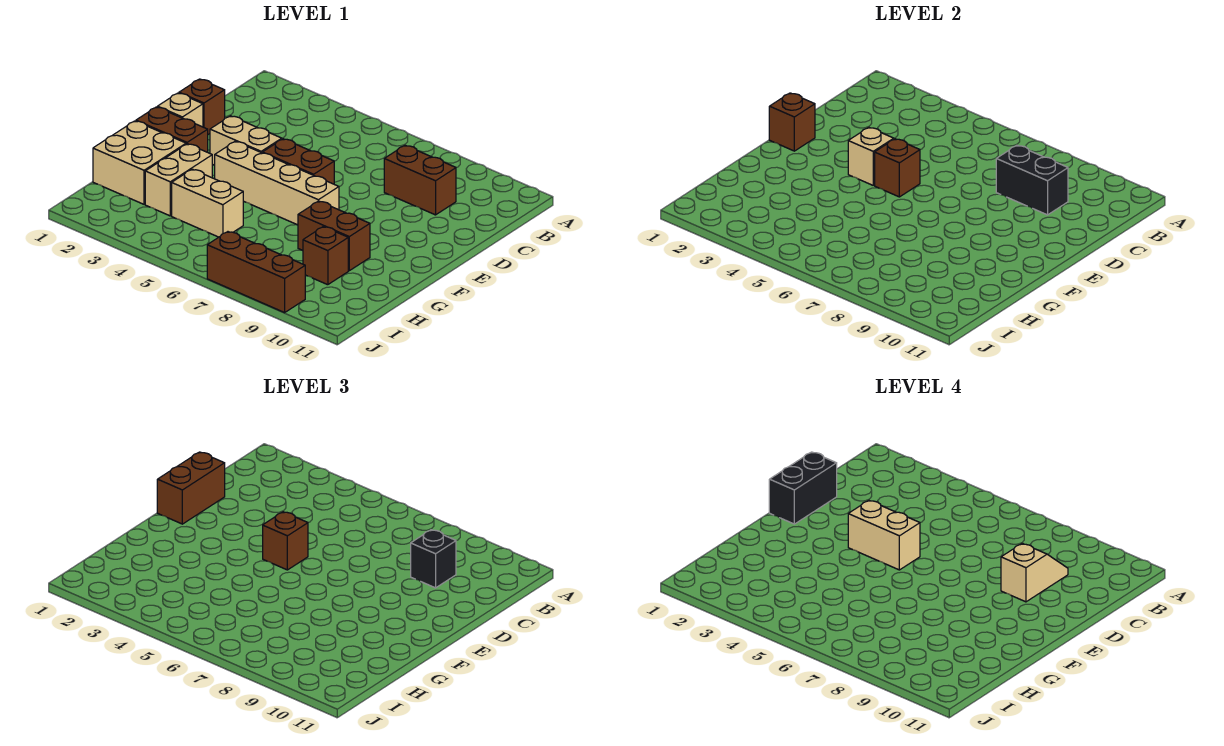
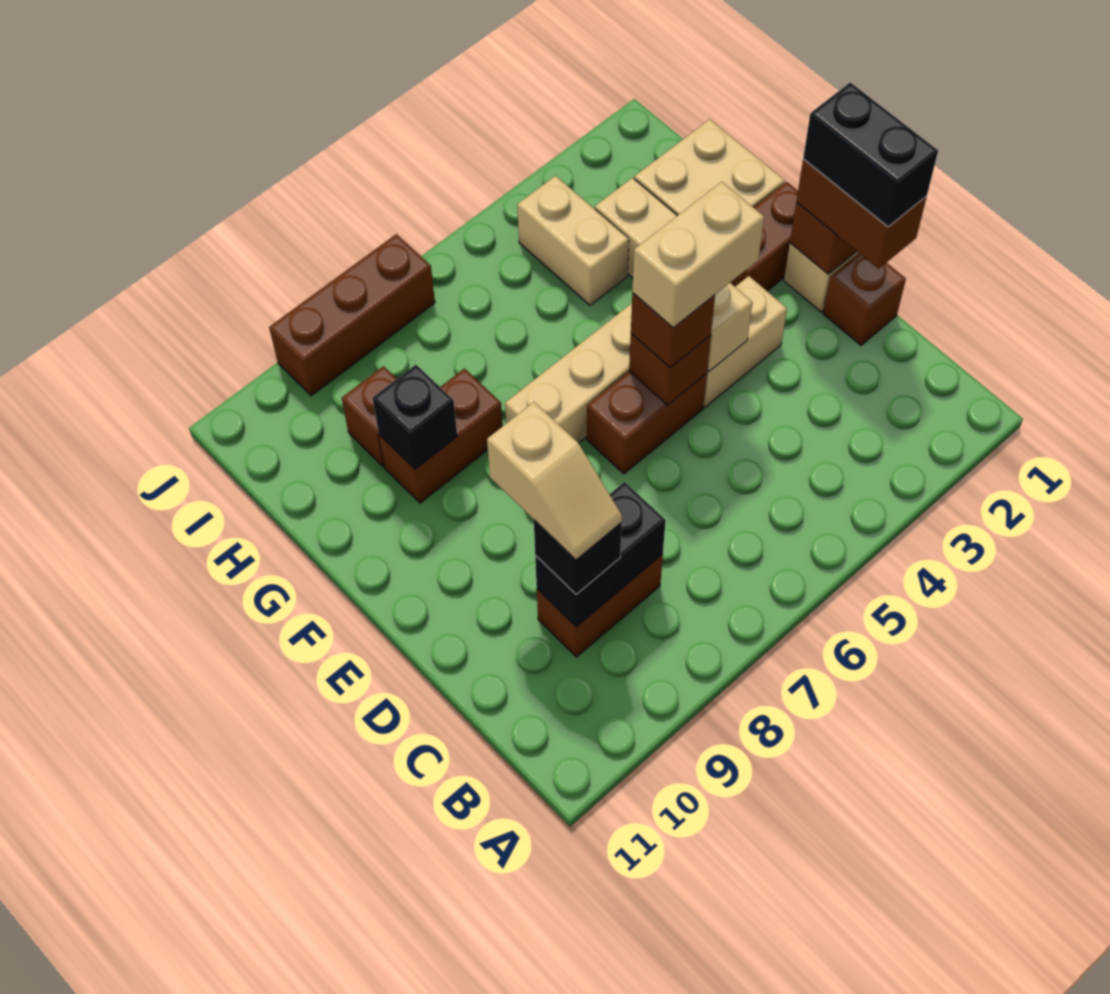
none -> black 1x1 brick [373,365,457,469]
tan 1x2 brick [172,169,243,237] -> tan 1x2 brick turned to [517,176,629,305]

